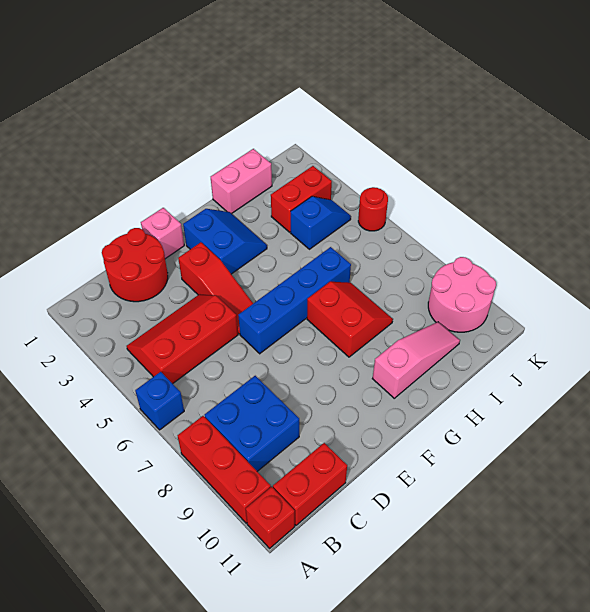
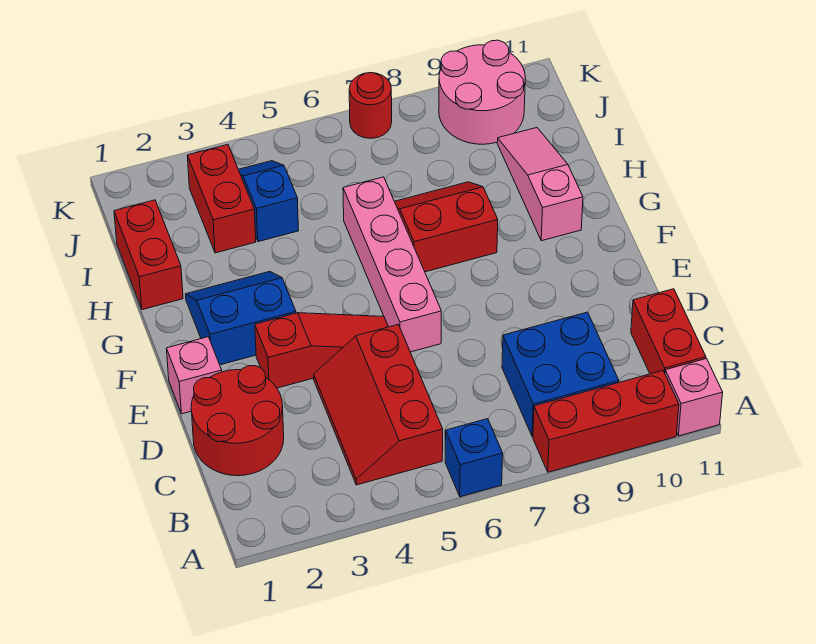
red 1x1 brick [246,487,295,548] -> pink 1x1 brick [665,359,723,436]
blue 1x4 brick [238,247,351,354] -> pink 1x4 brick [343,177,441,352]
pink 1x2 brick [211,149,272,214] -> red 1x2 brick [114,200,183,310]
red 1x1 round brick [358,187,388,231] -> red 1x1 round brick moved to [349,73,392,138]

